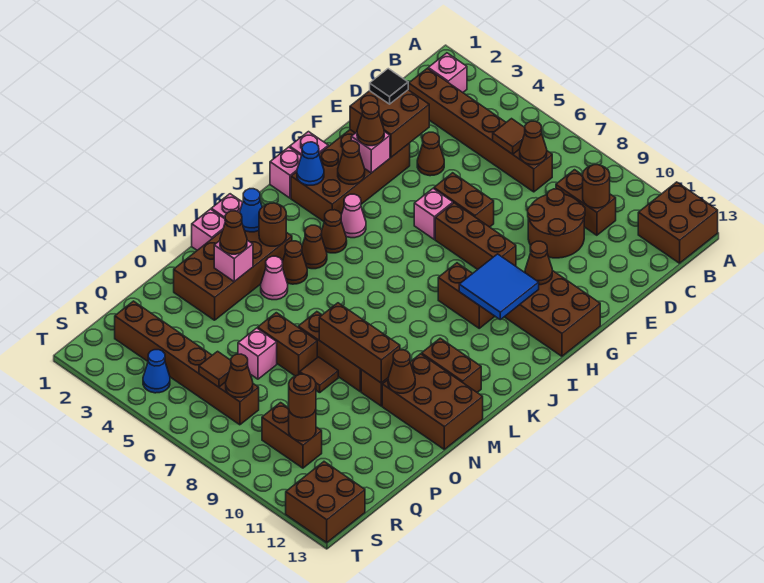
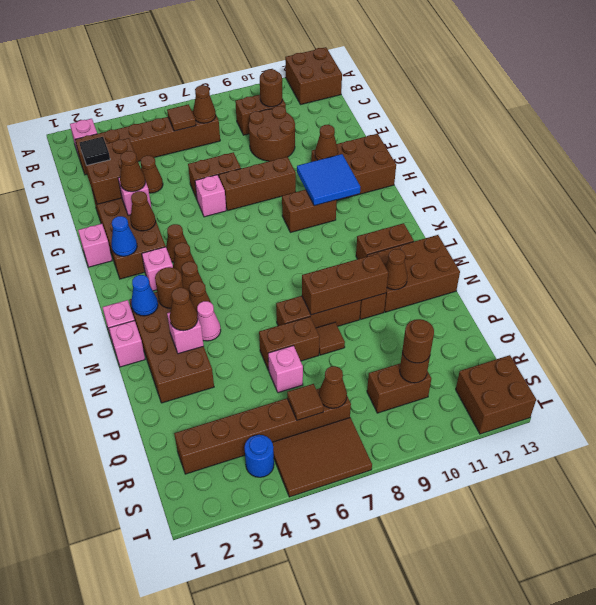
pink 1x1 brick [270,147,301,198] -> pink 1x1 brick moved to [142,247,173,291]
pink 1x1 cone [341,194,366,238] -> brown 1x1 cone [166,224,188,262]
blue 1x1 cone [143,350,170,393] -> blue 1x1 round brick [244,435,274,477]
none -> brown 2x3 tile [272,418,372,497]

